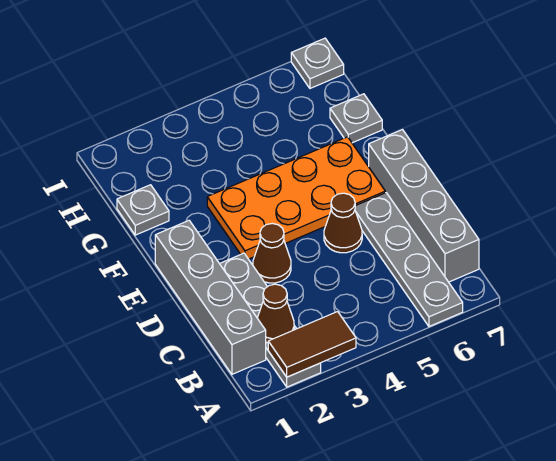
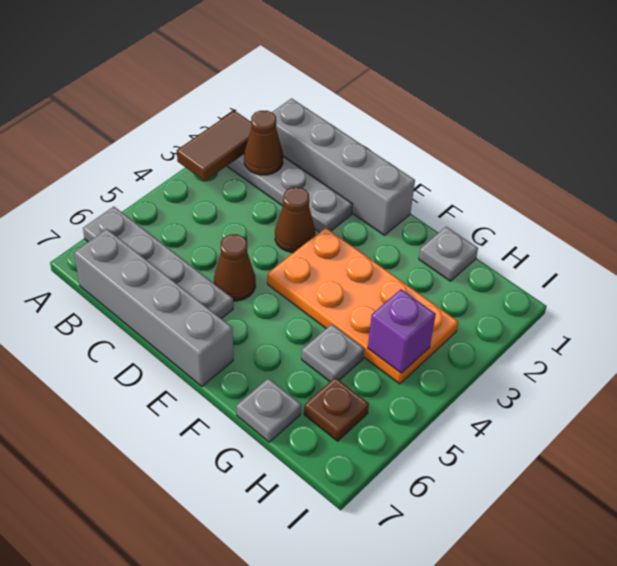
orange 2x4 plate [207,137,385,259] -> orange 2x4 plate turned to [267,227,458,384]
none -> purple 1x1 brick [368,289,436,373]
none -> brown 1x1 plate [304,378,369,441]
grey 1x1 plate [291,38,344,88] -> grey 1x1 plate moved to [302,324,364,381]

